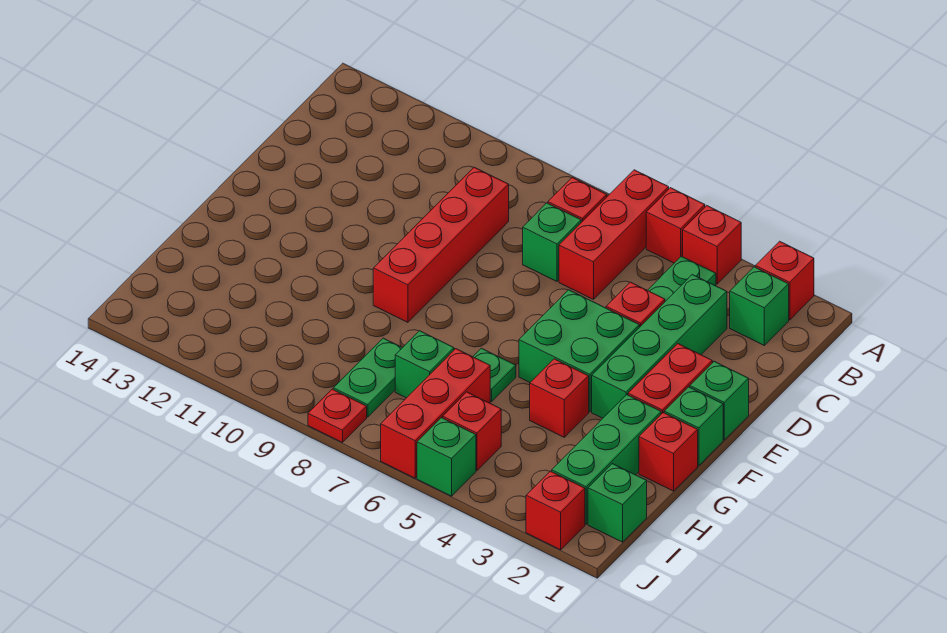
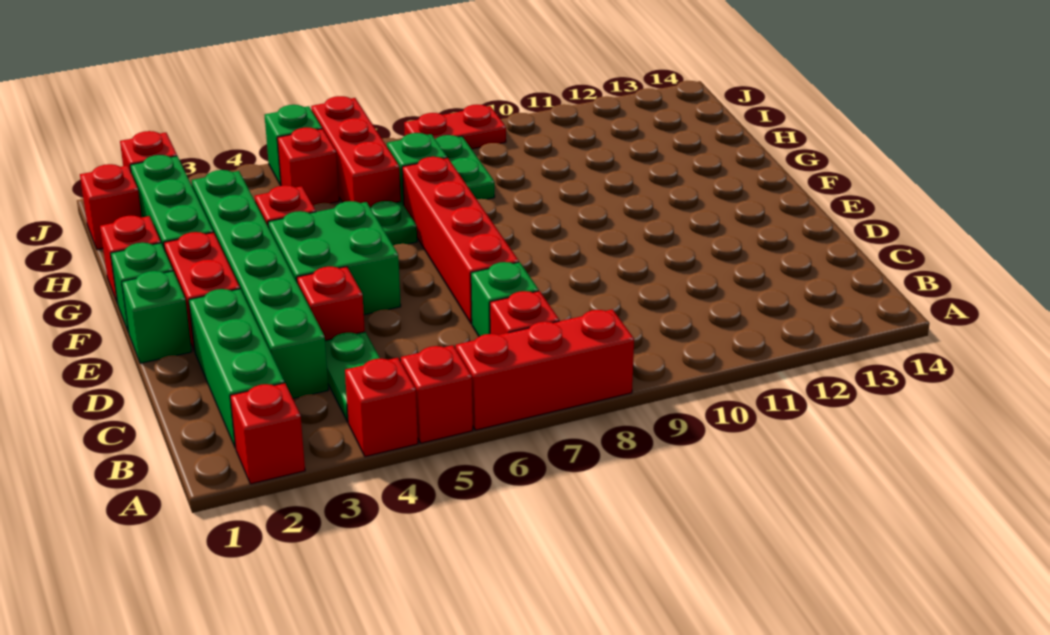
red 1x3 brick [559,170,669,299] -> red 1x3 brick turned to [456,309,634,430]
green 1x1 brick [730,267,789,345] -> green 1x3 brick [189,289,285,448]
green 1x4 brick [592,275,727,418] -> green 1x6 brick [192,170,329,399]
red 1x4 brick [373,167,509,322] -> red 1x4 brick moved to [402,157,519,324]
green 1x1 brick [588,464,647,542] -> red 1x1 brick [80,164,142,250]
red 1x1 plate [308,389,367,443] -> red 1x2 plate [404,105,506,149]

